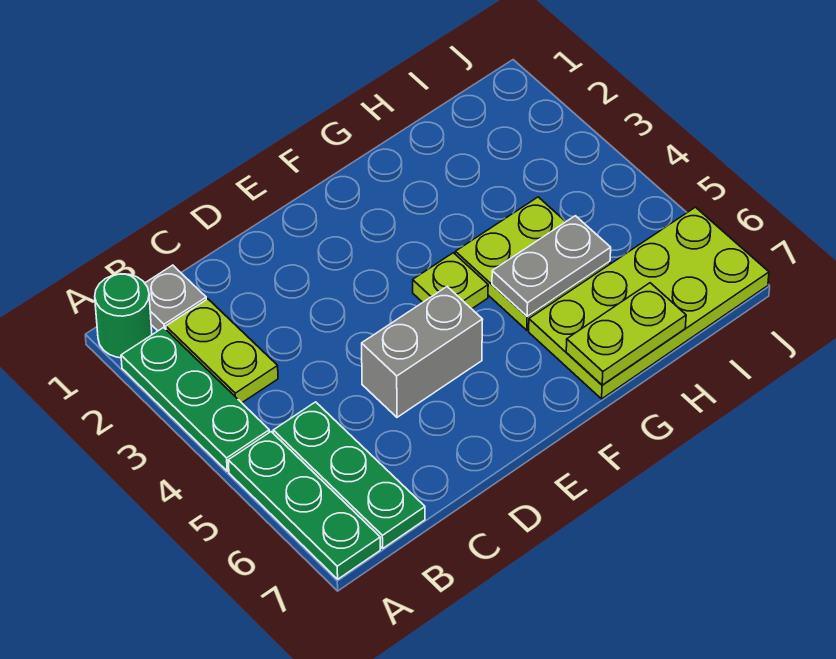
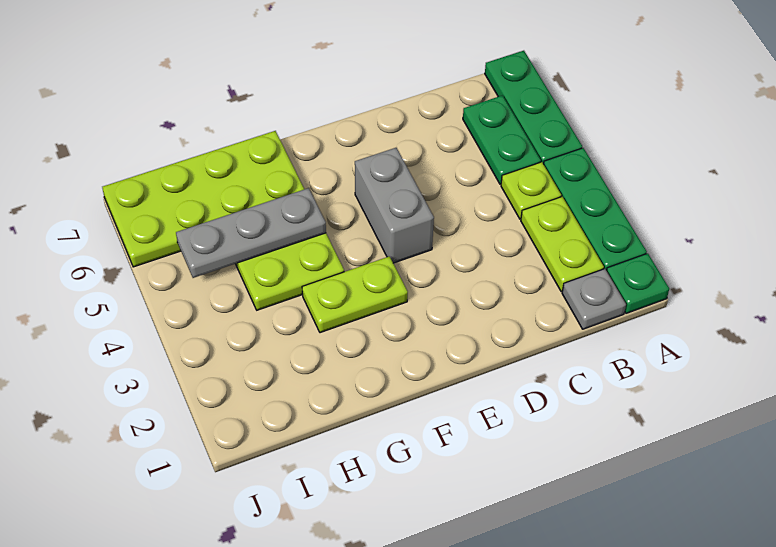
green 1x1 round brick [95,274,152,358] -> green 1x1 plate [607,253,669,313]
green 1x3 plate [273,402,425,548] -> green 1x2 plate [463,96,541,184]
grey 1x2 brick [362,287,483,417] -> grey 1x2 brick turned to [355,148,434,263]
lime 1x1 plate [413,253,488,309] -> lime 1x1 plate moved to [501,162,561,219]
grey 1x2 plate [492,216,611,316] -> grey 1x3 plate [176,188,326,278]
lime 1x2 plate [566,283,686,385] -> lime 1x2 plate moved to [302,256,408,333]

